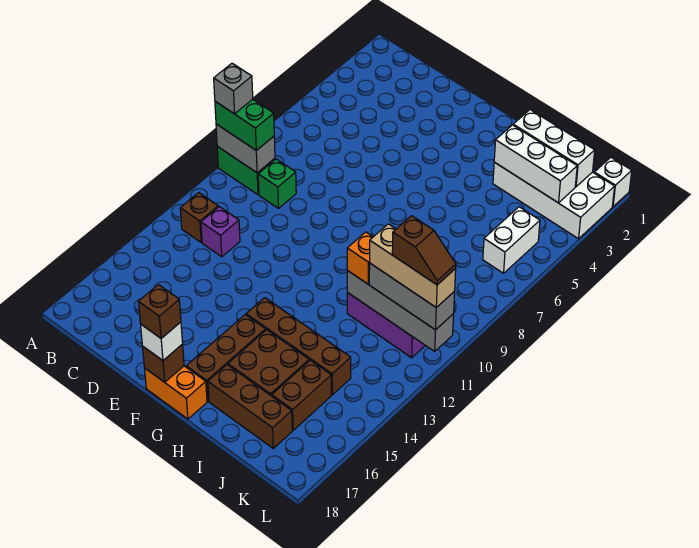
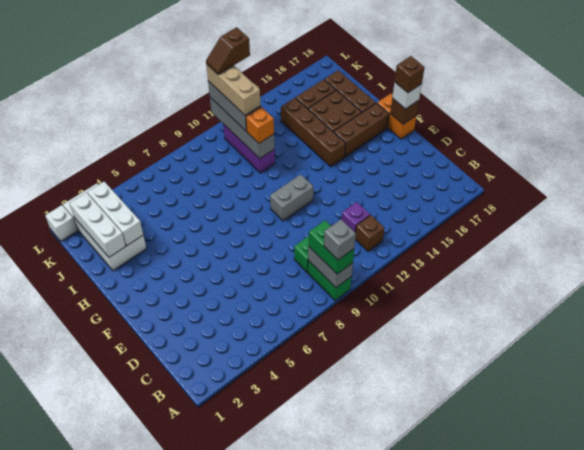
none -> grey 1x2 brick [270,174,313,221]
white 1x2 brick [483,207,540,273] -> none
brown 1x2 slope [392,216,456,285] -> brown 1x2 slope turned to [206,27,250,74]

